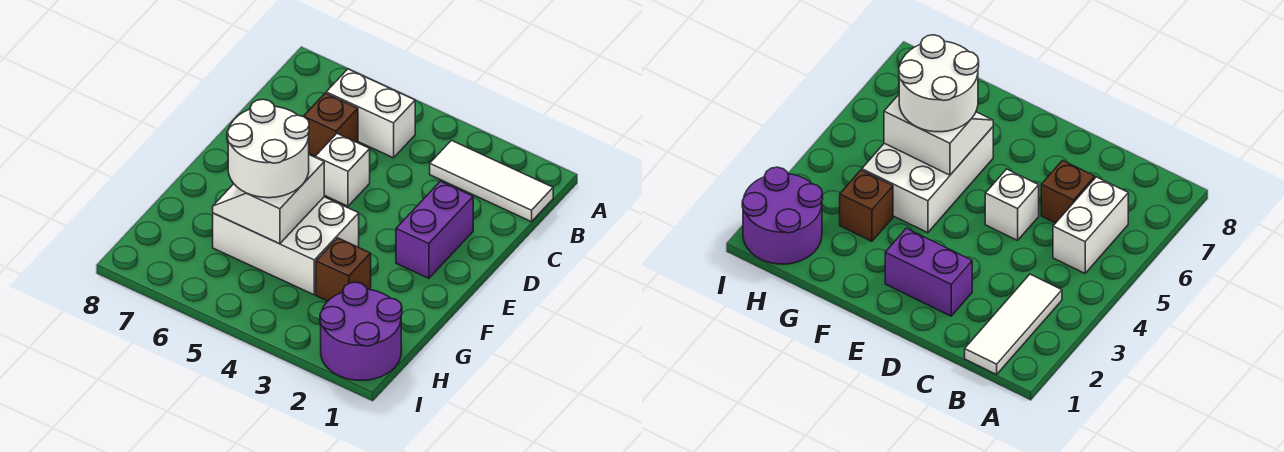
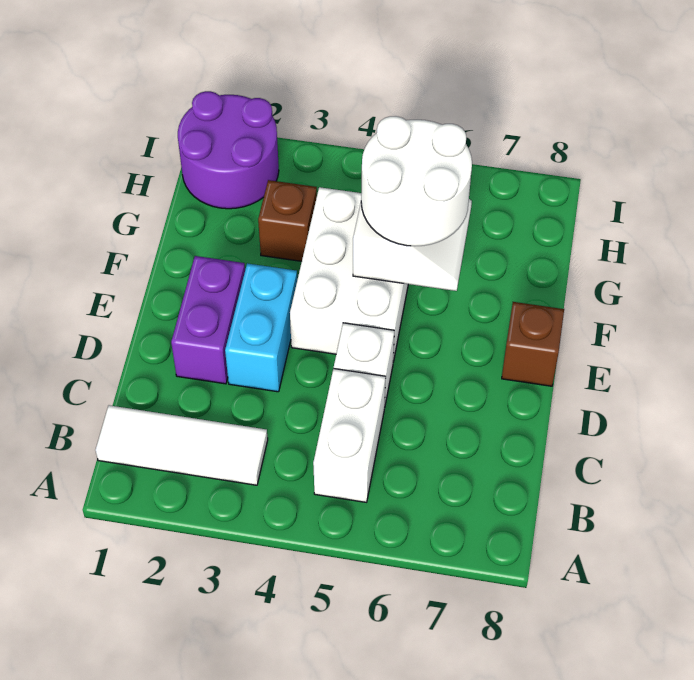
white 1x2 brick [326,69,415,158] -> white 1x2 brick turned to [313,369,386,502]
brown 1x1 brick [304,93,358,156] -> brown 1x1 brick moved to [502,302,564,386]
none -> cyan 1x2 brick [225,263,297,392]
white 2x3 brick [213,197,359,295] -> white 2x3 brick turned to [290,187,408,362]

